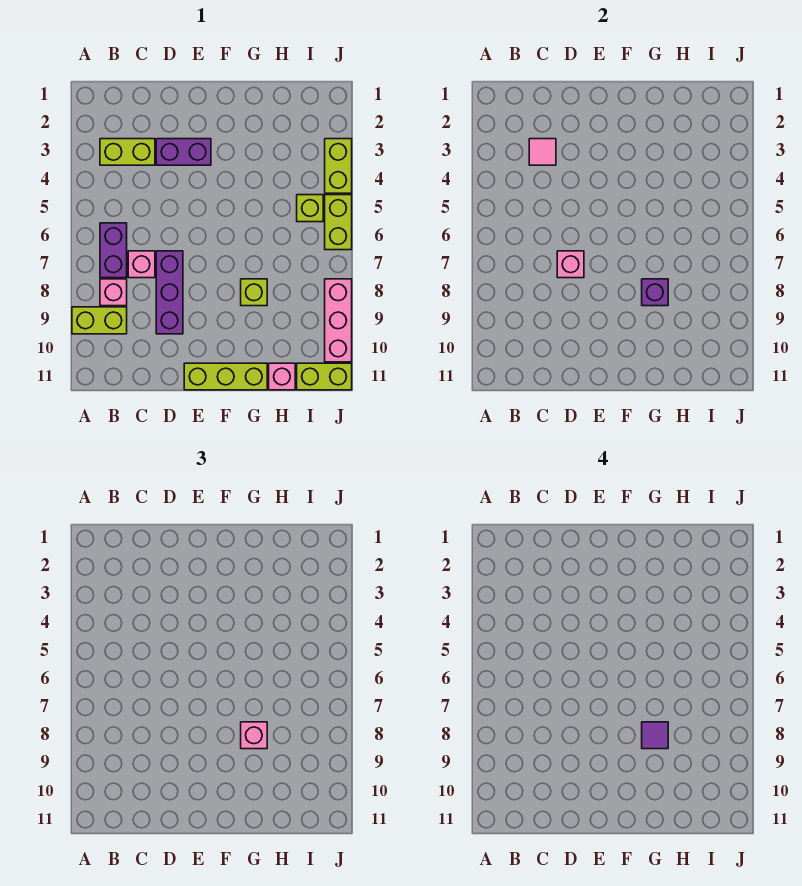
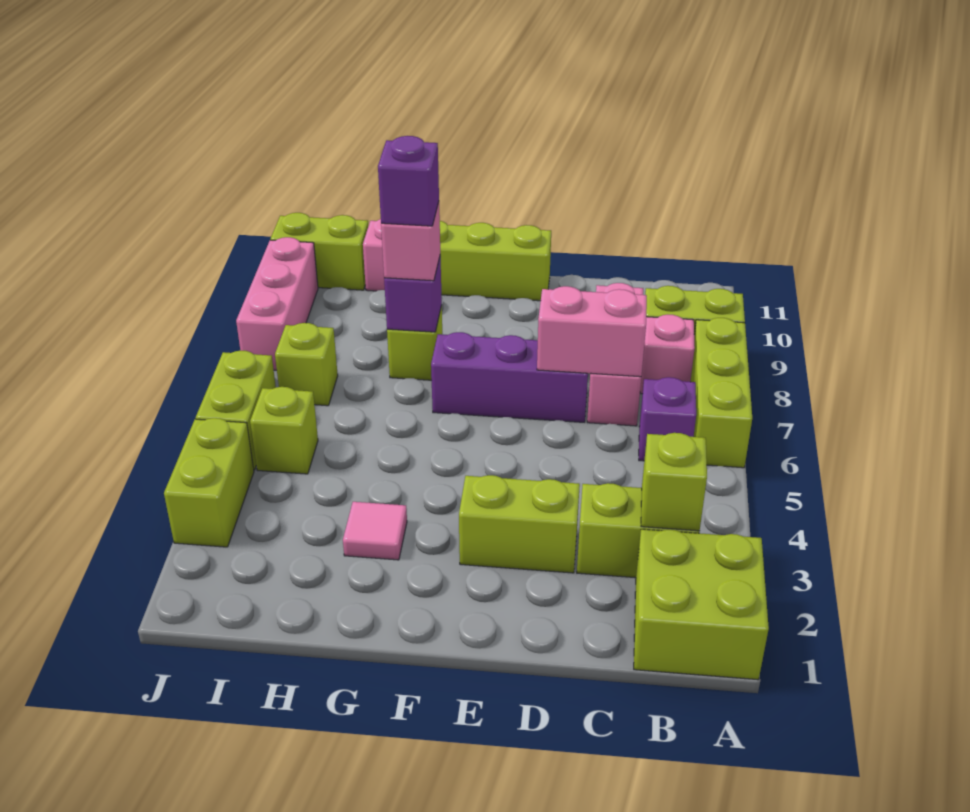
none -> lime 2x2 brick [634,529,769,680]
none -> lime 1x3 brick [691,318,752,468]
none -> lime 1x1 brick [641,433,707,531]
purple 1x2 brick [100,223,127,278] -> purple 1x1 brick [639,377,696,461]
pink 1x1 tile [529,139,556,165] -> pink 1x1 tile moved to [343,502,407,560]
pink 1x1 brick [128,251,155,278] -> pink 1x3 brick [587,283,643,426]
purple 1x2 brick [156,139,211,165] -> lime 1x2 brick [459,475,580,573]
purple 1x3 brick [156,251,183,334] -> purple 1x3 brick turned to [431,332,588,422]
pink 1x1 brick [557,251,584,278] -> pink 1x2 brick [537,286,647,377]
purple 1x1 tile [642,722,668,749] -> purple 1x1 brick [378,136,439,226]
none -> lime 1x1 brick [275,323,338,406]

